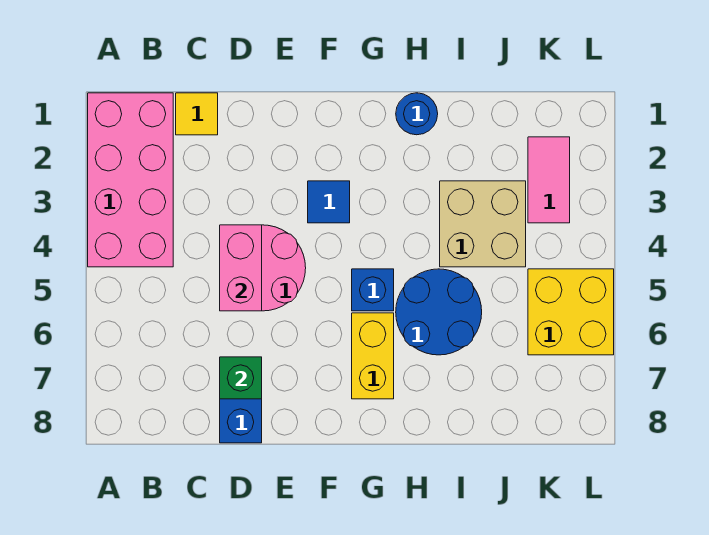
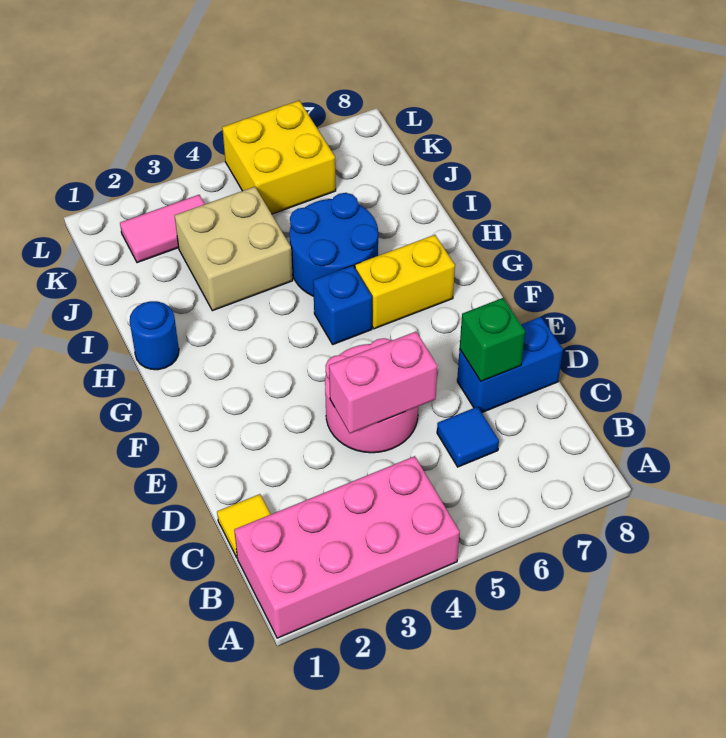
blue 1x1 tile [308,181,350,223] -> blue 1x1 tile moved to [437,407,499,467]

